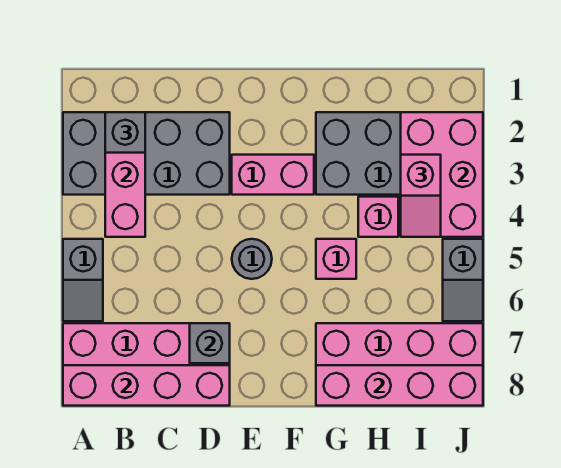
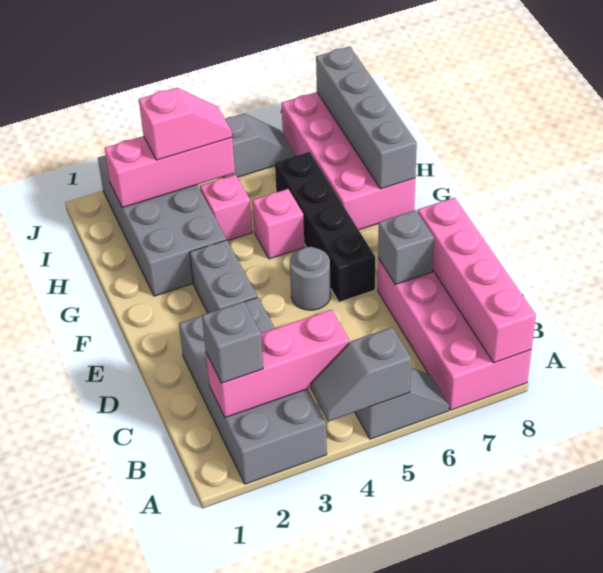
none -> grey 1x2 slope [311,327,411,421]
pink 1x2 brick [232,155,314,195] -> grey 1x2 brick [190,240,257,313]
none -> black 1x4 brick [275,152,375,302]
pink 1x4 brick [316,365,483,406] -> grey 1x4 brick [316,46,417,189]
pink 2x3 brick [401,112,483,237] -> pink 1x3 brick [105,136,235,208]

